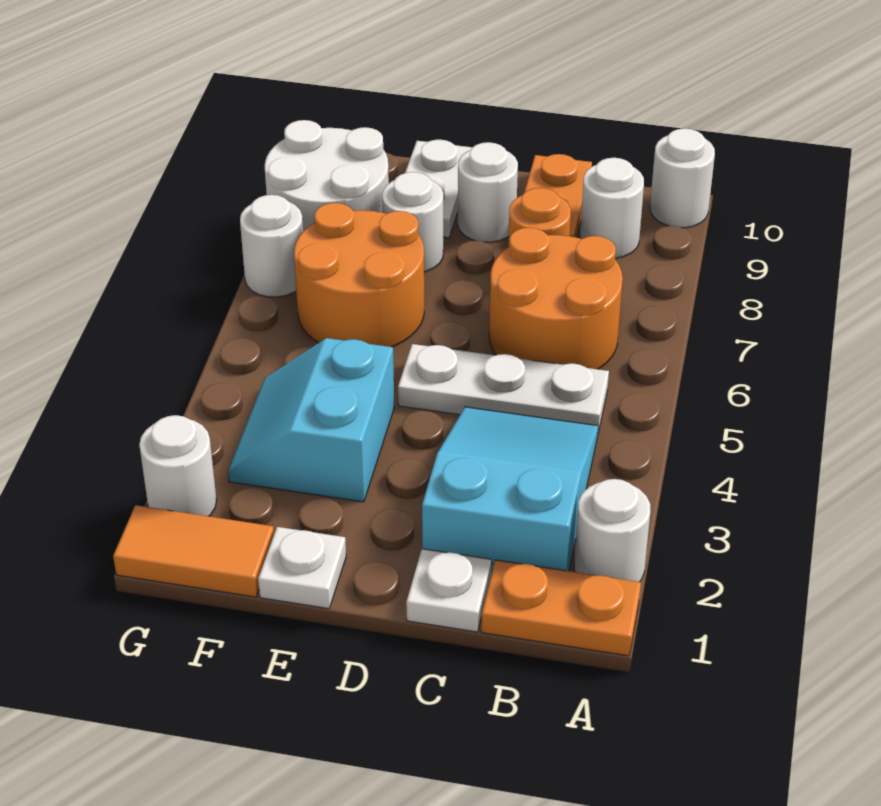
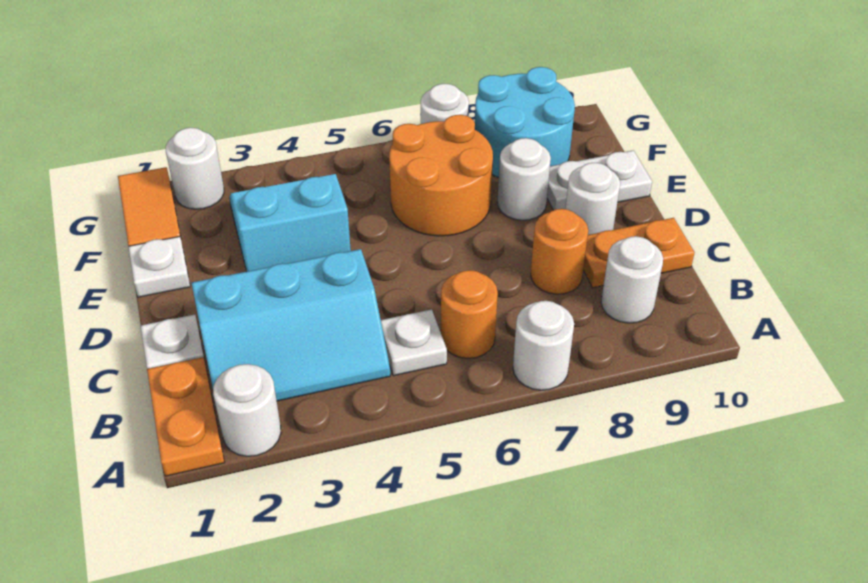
white 1x1 round brick [650,128,715,228] -> white 1x1 round brick moved to [513,301,574,390]
cyan 2x3 slope [422,407,598,574] -> cyan 2x3 slope turned to [192,249,390,401]
white 1x3 plate [398,344,609,432] -> white 1x1 plate [381,309,447,376]
orange 2x2 round brick [489,227,623,369] -> orange 1x1 round brick [441,270,498,358]
white 2x2 round brick [265,120,389,231] -> cyan 2x2 round brick [475,67,575,178]

